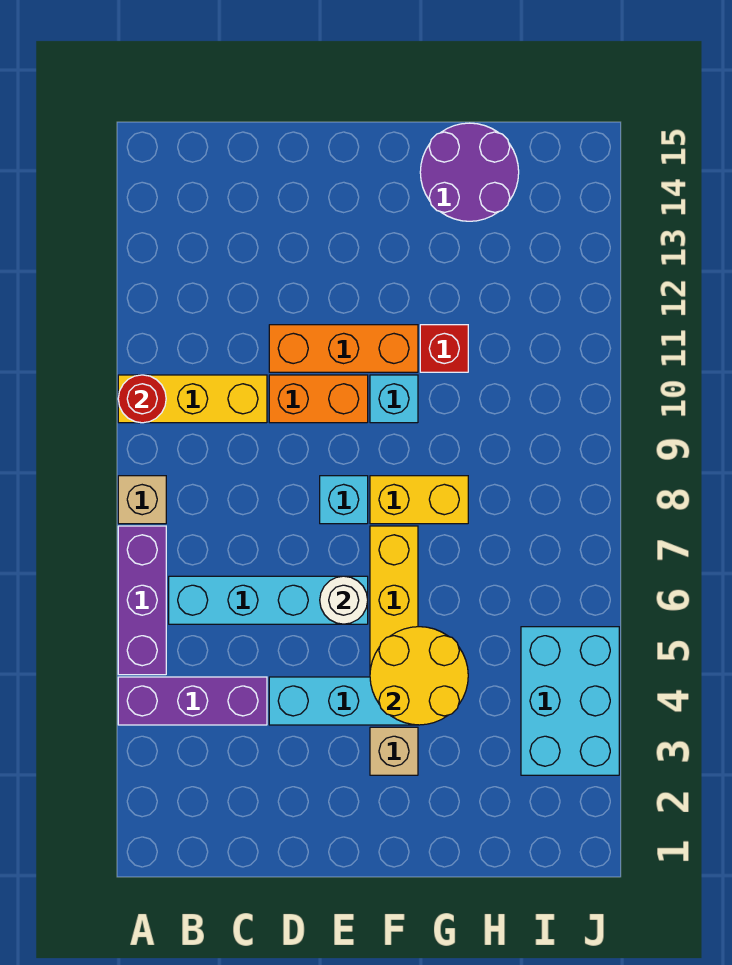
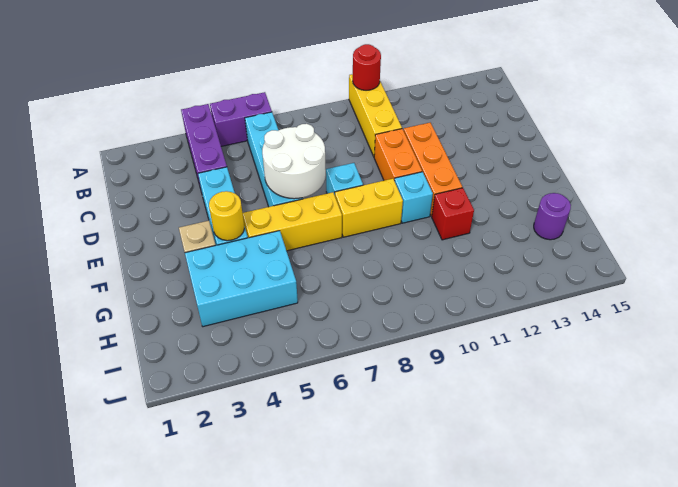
purple 1x3 brick [118,526,166,675] -> purple 1x2 brick [210,92,272,146]
tan 1x1 brick [118,476,166,524] -> none
white 1x1 round brick [320,576,368,624] -> white 2x2 round brick [262,124,326,199]
yellow 2x2 round brick [370,627,468,725] -> yellow 1x1 round brick [209,191,244,241]
yellow 1x2 brick [370,476,468,524] -> yellow 1x2 brick turned to [335,179,403,237]
purple 2x2 round brick [420,123,519,221] -> purple 1x1 round brick [534,193,571,240]
cyan 2x3 brick [521,627,619,775] -> cyan 2x3 brick moved to [185,231,298,327]

